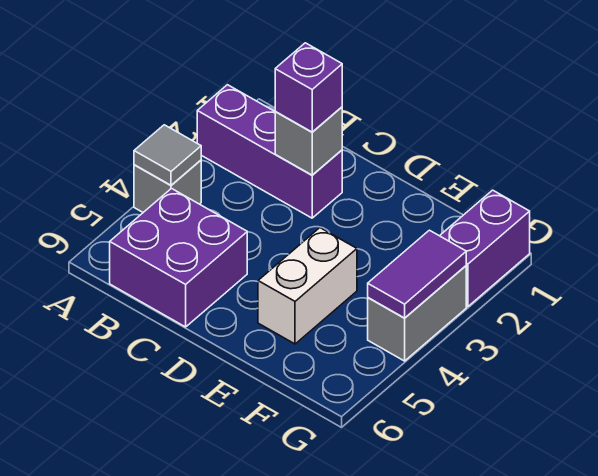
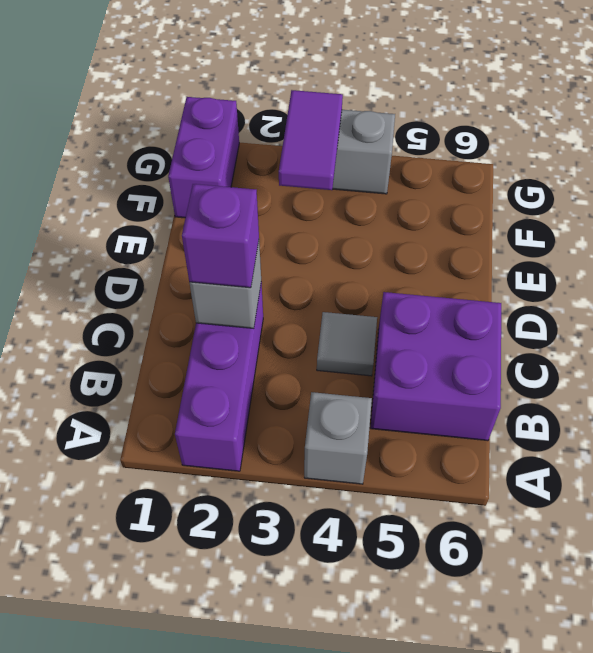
grey 1x1 tile [134,125,201,185] -> grey 1x1 tile moved to [317,312,377,376]
white 1x2 brick [258,228,357,344] -> none
purple 1x2 brick [440,190,530,307] -> purple 1x2 brick turned to [168,97,239,218]
purple 1x2 tile [368,230,466,318] -> purple 1x2 tile turned to [279,90,343,190]

